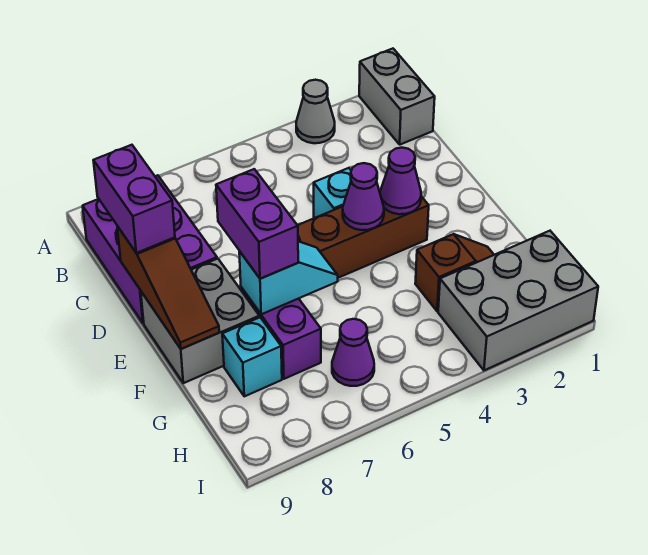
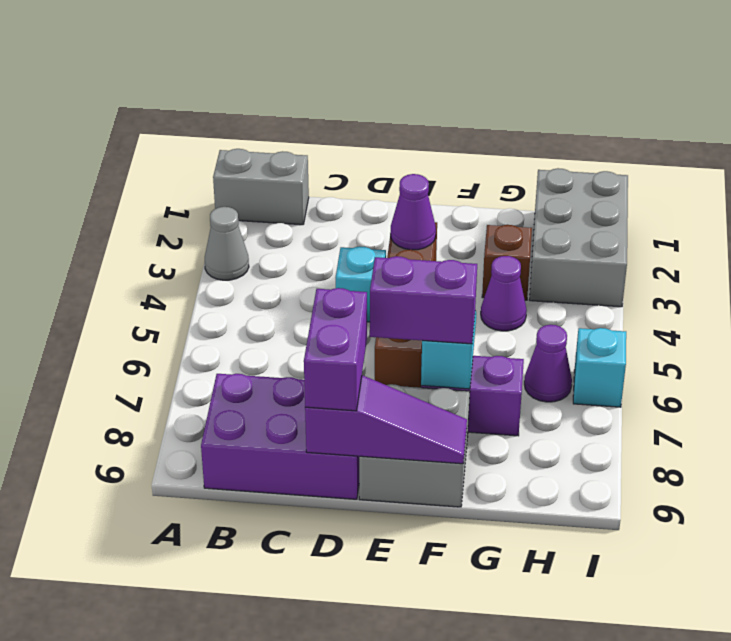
purple 1x2 brick [93,145,175,253] -> purple 1x2 brick turned to [304,288,367,411]
brown 1x3 slope [117,226,219,349] -> purple 1x3 slope [305,375,467,464]
purple 1x1 cone [343,163,384,230] -> purple 1x1 cone moved to [481,256,527,331]
cyan 1x1 brick [222,317,282,396] -> cyan 1x1 brick moved to [573,328,626,407]

